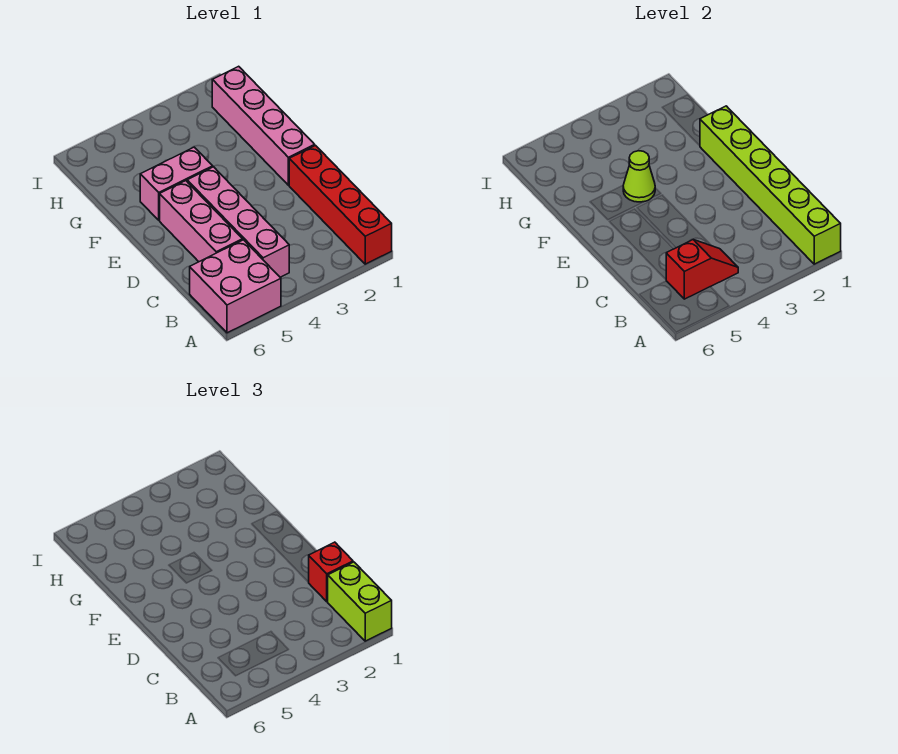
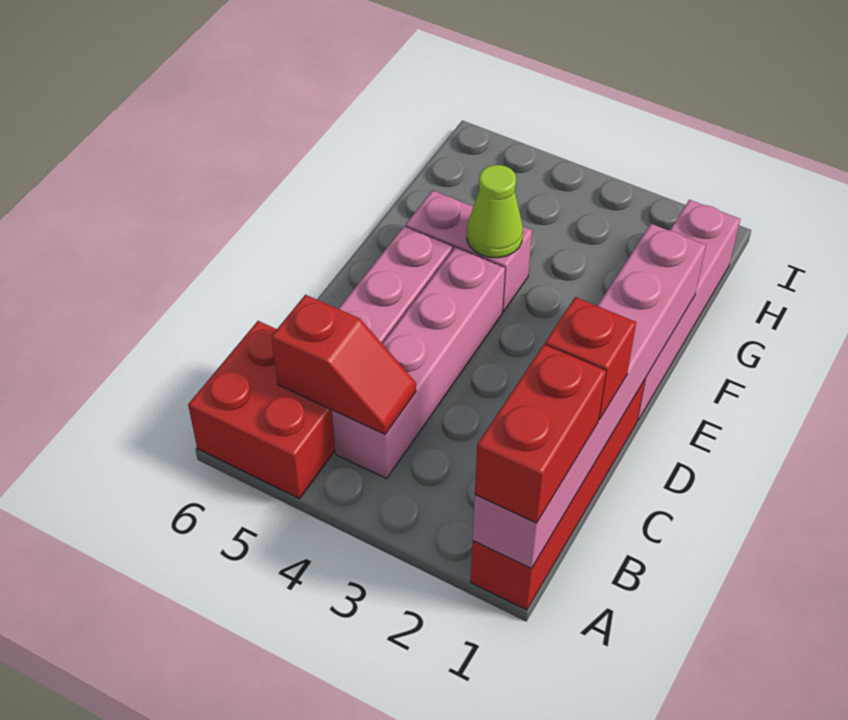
lime 1x6 brick [700,106,841,264] -> pink 1x6 brick [473,224,706,569]
lime 1x2 brick [327,562,392,641] -> red 1x2 brick [475,344,606,523]
pink 2x2 brick [190,240,281,333] -> red 2x2 brick [188,321,335,499]

